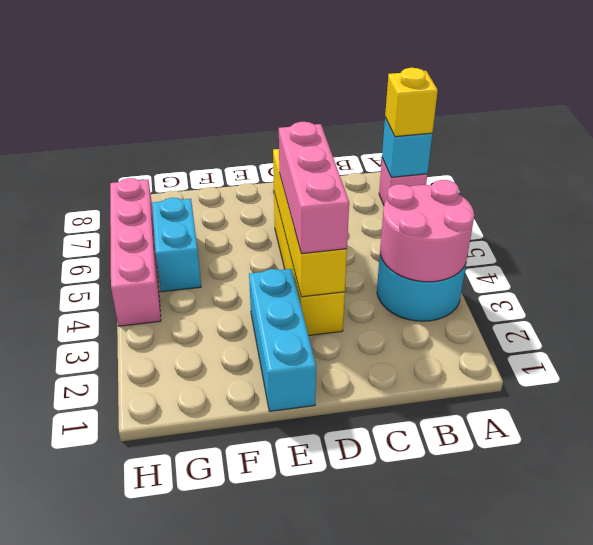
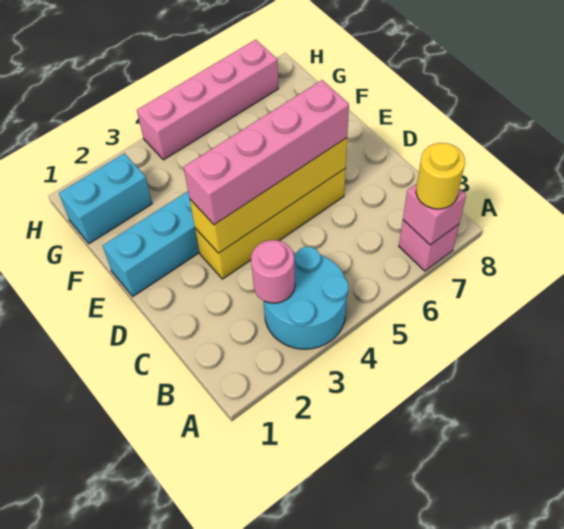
pink 2x2 round brick [380,180,474,282] -> pink 1x1 round brick [251,240,295,303]
cyan 1x1 brick [382,118,432,177] -> pink 1x1 brick [403,184,466,245]
yellow 1x1 brick [385,68,438,137] -> yellow 1x1 round brick [416,143,465,209]
pink 1x3 brick [279,122,349,254] -> pink 1x4 brick [184,80,349,225]
cyan 1x2 brick [152,198,201,292] -> cyan 1x2 brick moved to [59,153,152,244]

